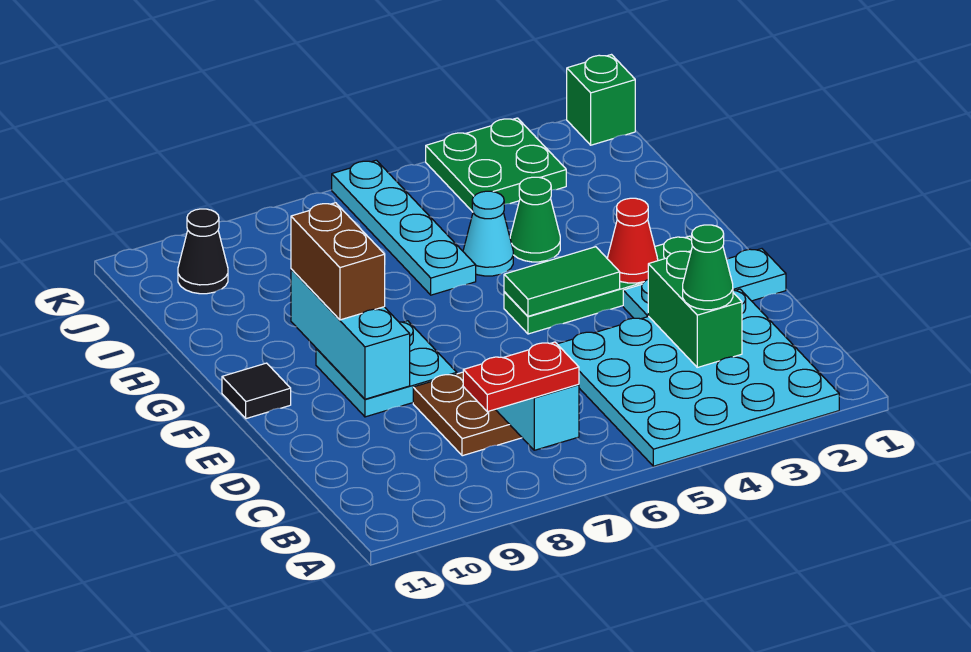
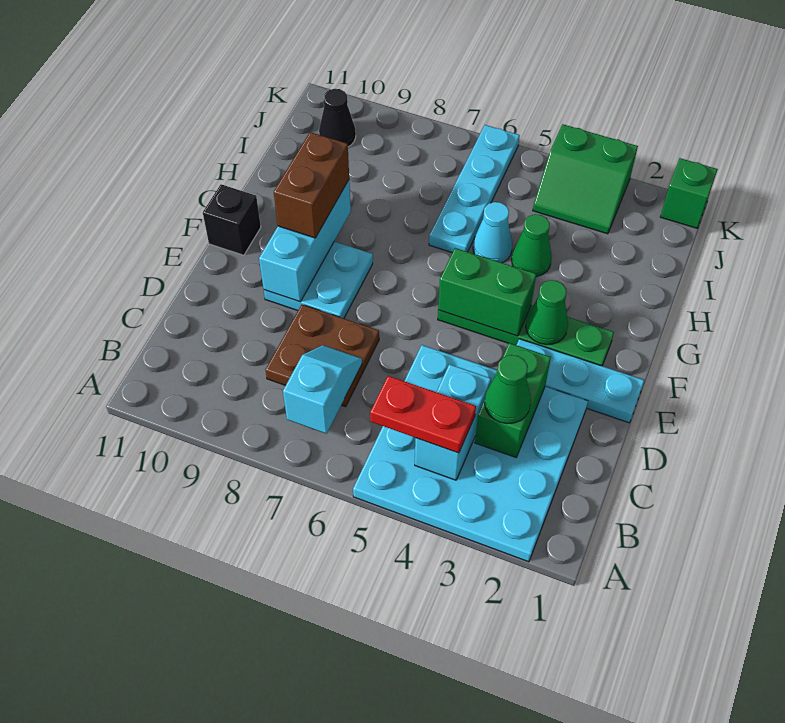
none -> cyan 1x2 brick [415,364,491,480]
red 1x2 plate [463,342,579,412] -> red 1x2 plate moved to [370,376,476,453]
red 1x1 cone [607,198,658,283] -> green 1x1 cone [526,280,568,345]
green 1x2 tile [504,247,620,316] -> green 1x2 brick [438,248,536,336]
black 1x1 tile [222,363,291,419] -> black 1x1 brick [203,184,261,255]
green 2x2 plate [426,118,566,212] -> green 2x2 slope [533,124,638,234]

